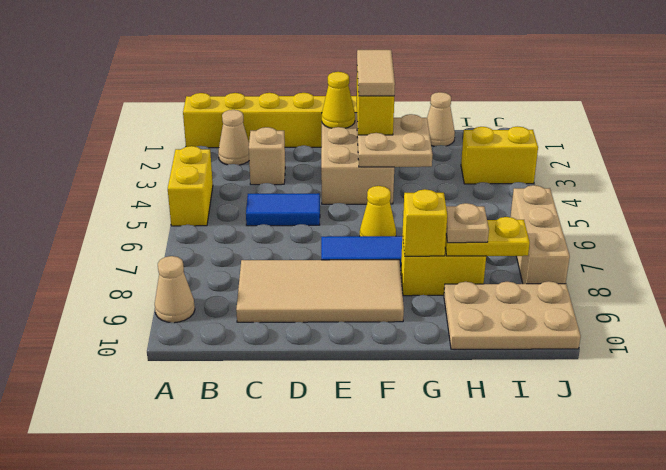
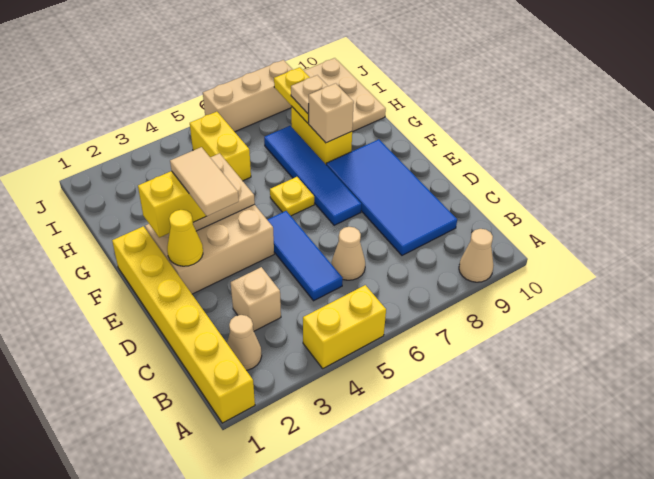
blue 1x2 tile [246,193,320,226] -> blue 1x3 tile [267,211,343,301]
tan 2x4 tile [236,260,404,322] -> blue 2x4 tile [326,139,457,255]
tan 1x2 tile [357,50,395,96] -> tan 1x2 tile turned to [170,147,239,216]
yellow 1x1 cone [360,186,396,236] -> yellow 1x1 plate [270,177,314,216]
yellow 1x1 brick [403,189,447,256] -> tan 1x1 brick [308,83,354,143]
tan 1x1 cone [427,92,455,146] -> tan 1x1 cone moved to [332,227,365,280]
yellow 1x2 brick [461,126,538,184] -> yellow 1x2 brick moved to [190,112,251,181]

